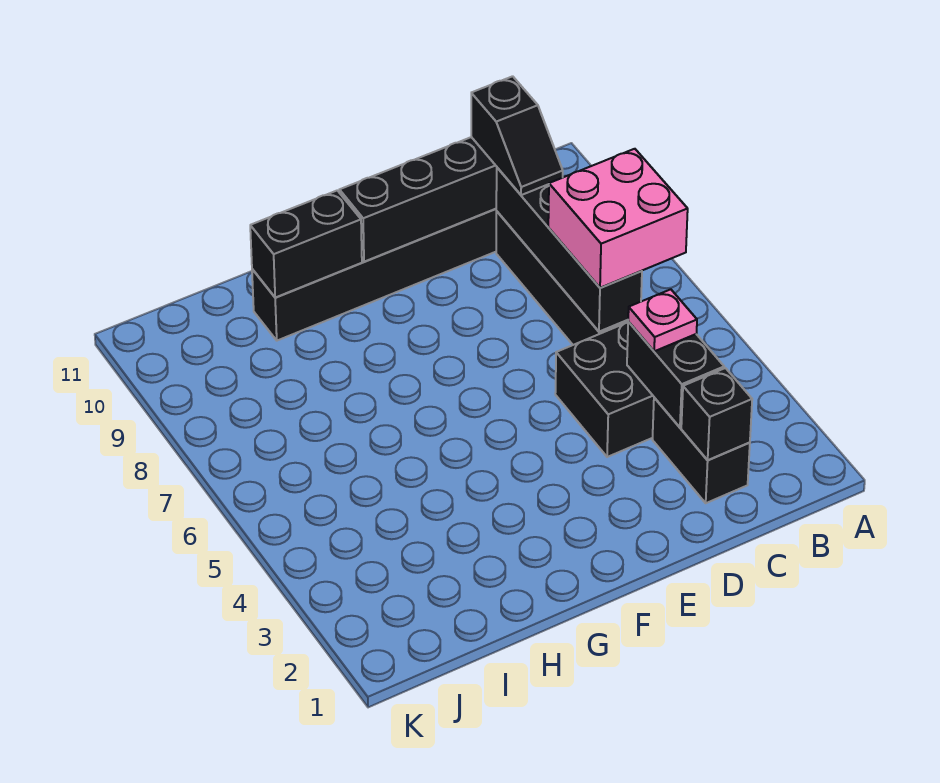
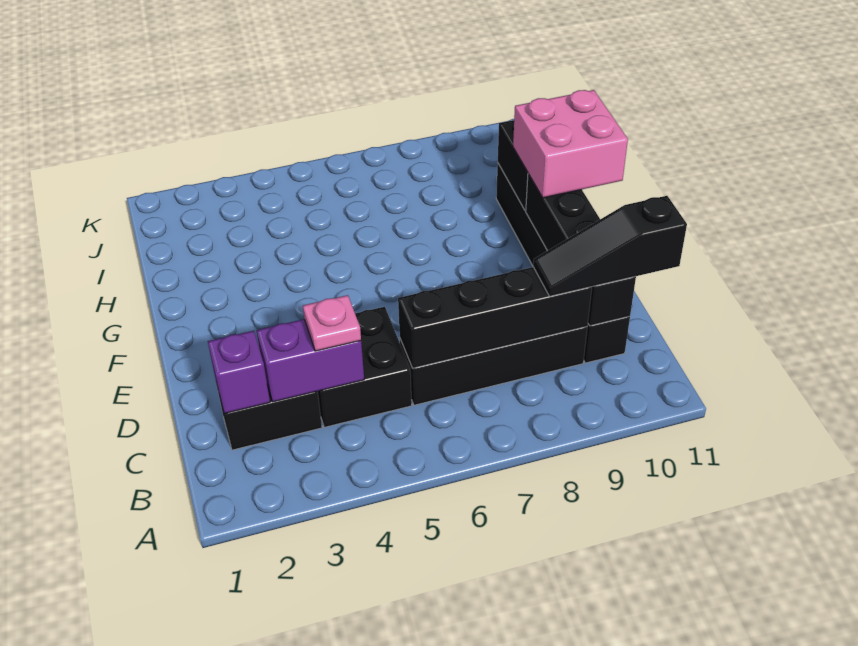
pink 2x2 brick [548,149,688,288] -> pink 2x2 brick moved to [513,90,628,198]
black 1x1 brick [681,368,752,460] -> purple 1x1 brick [208,331,270,413]
black 1x2 brick [627,321,724,427] -> purple 1x2 brick [256,319,364,402]
black 1x2 slope [471,76,563,195] -> black 1x3 slope [533,196,687,296]

